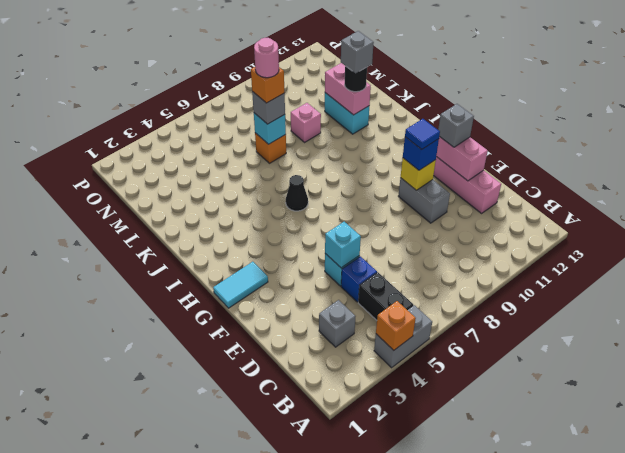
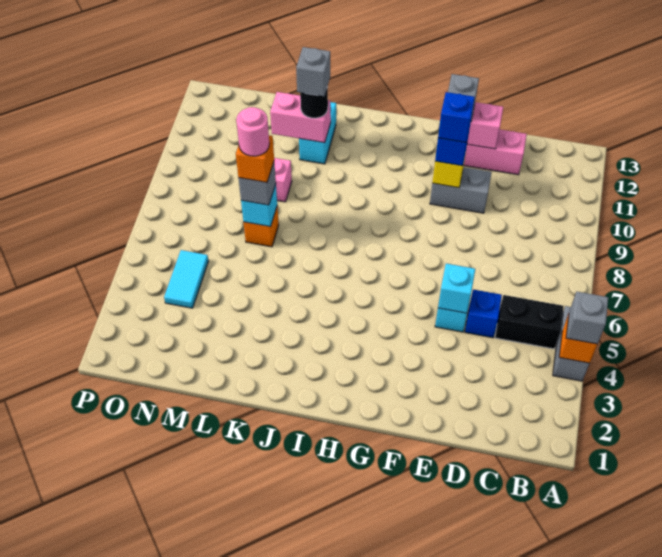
grey 1x1 brick [319,300,356,347] -> grey 1x1 brick moved to [566,292,608,344]
blue 1x1 tile [405,119,440,149] -> blue 1x1 brick [438,92,475,143]
cyan 1x2 tile [213,262,268,308] -> cyan 1x2 tile moved to [164,250,208,308]
black 1x1 cone [286,175,308,211] -> none
cyan 1x2 brick [325,93,369,134] -> cyan 1x2 brick turned to [299,102,336,164]

